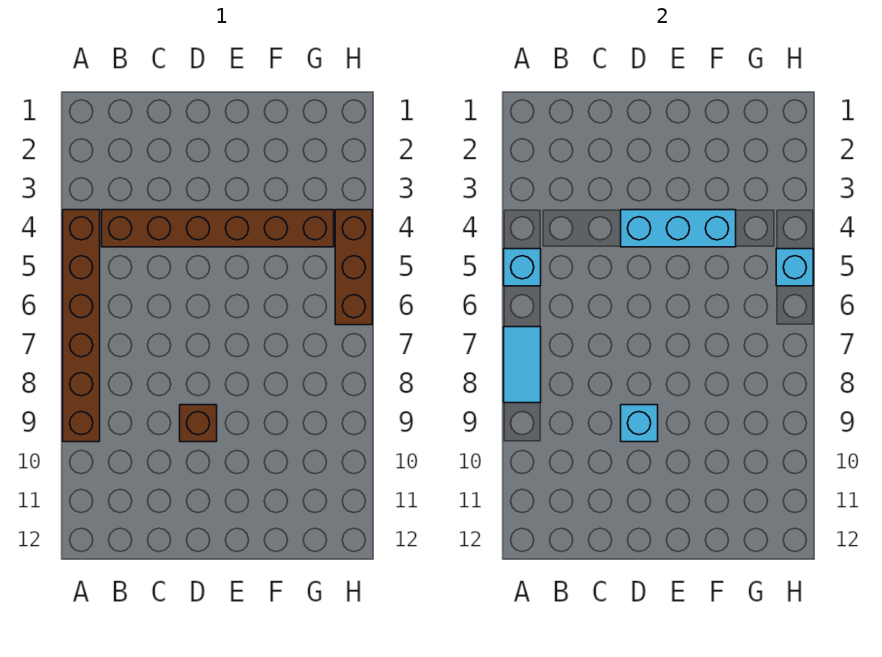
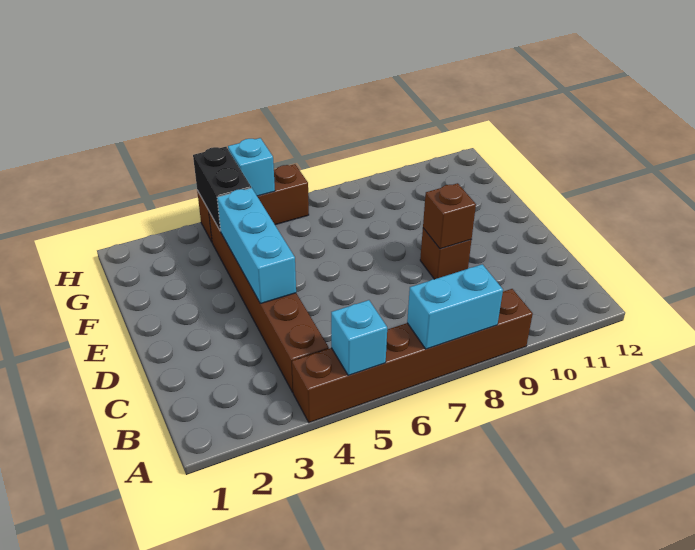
cyan 1x2 tile [504,327,541,403] -> cyan 1x2 brick [407,264,503,349]
cyan 1x1 brick [621,405,658,442] -> brown 1x1 brick [423,183,476,249]
none -> black 1x2 brick [193,147,251,231]

